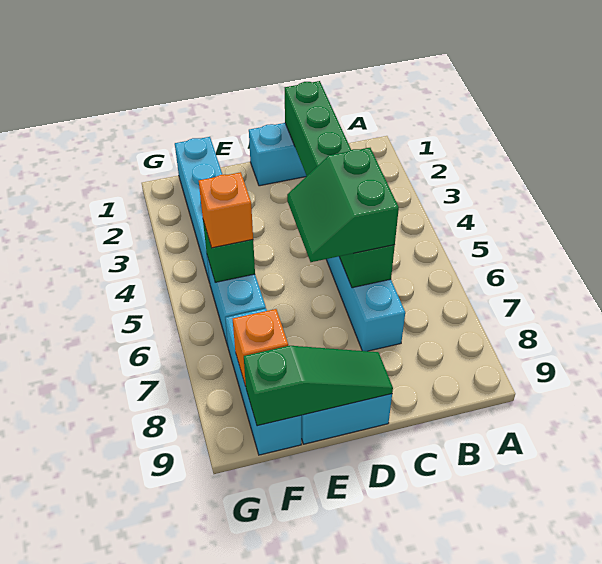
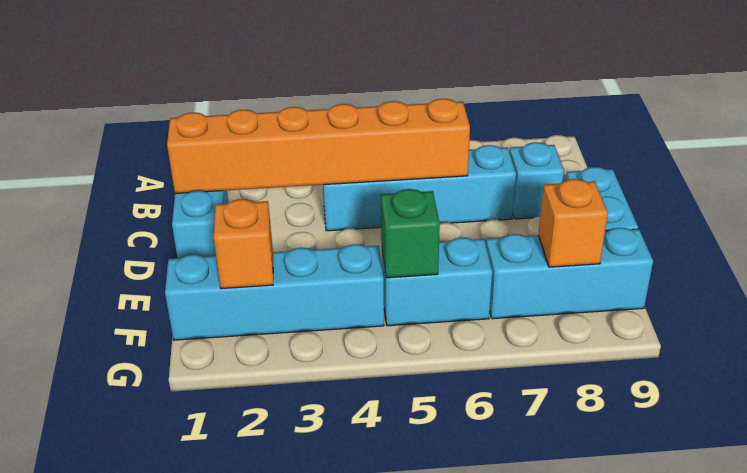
green 1x6 brick [285,81,395,288] -> orange 1x6 brick [167,99,470,193]
green 2x2 slope [287,148,399,262] -> none
none -> cyan 1x1 brick [510,142,564,219]
green 1x3 slope [244,346,393,426] -> none
orange 1x1 brick [199,172,253,248] -> orange 1x1 brick moved to [214,199,273,289]

